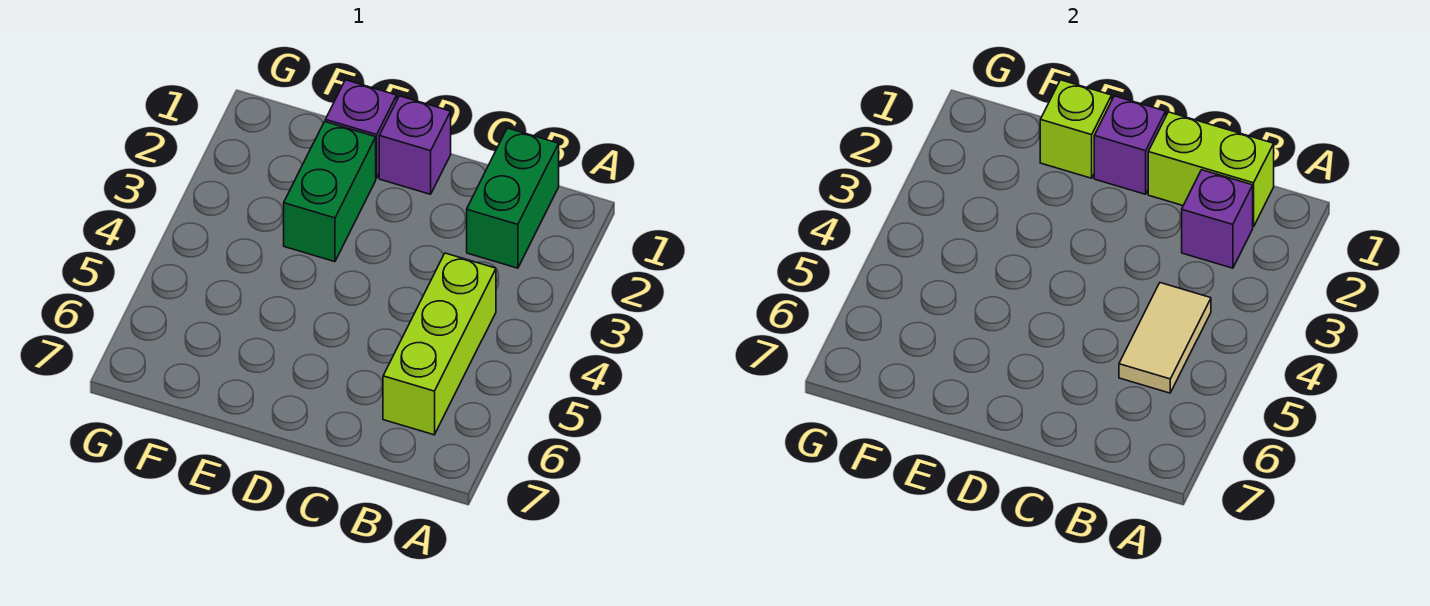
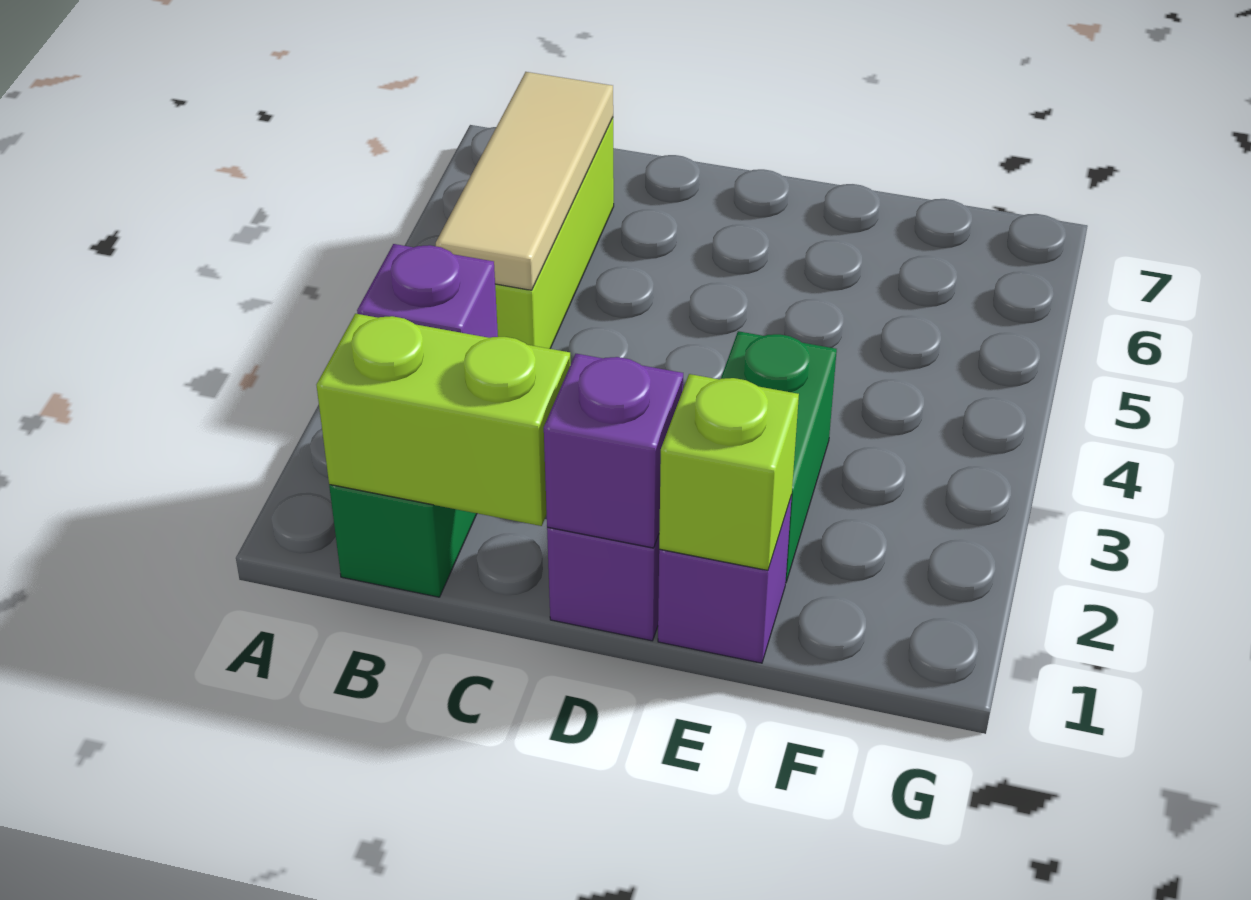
tan 1x2 tile [1119,283,1211,393] -> tan 1x3 tile [436,72,613,290]

